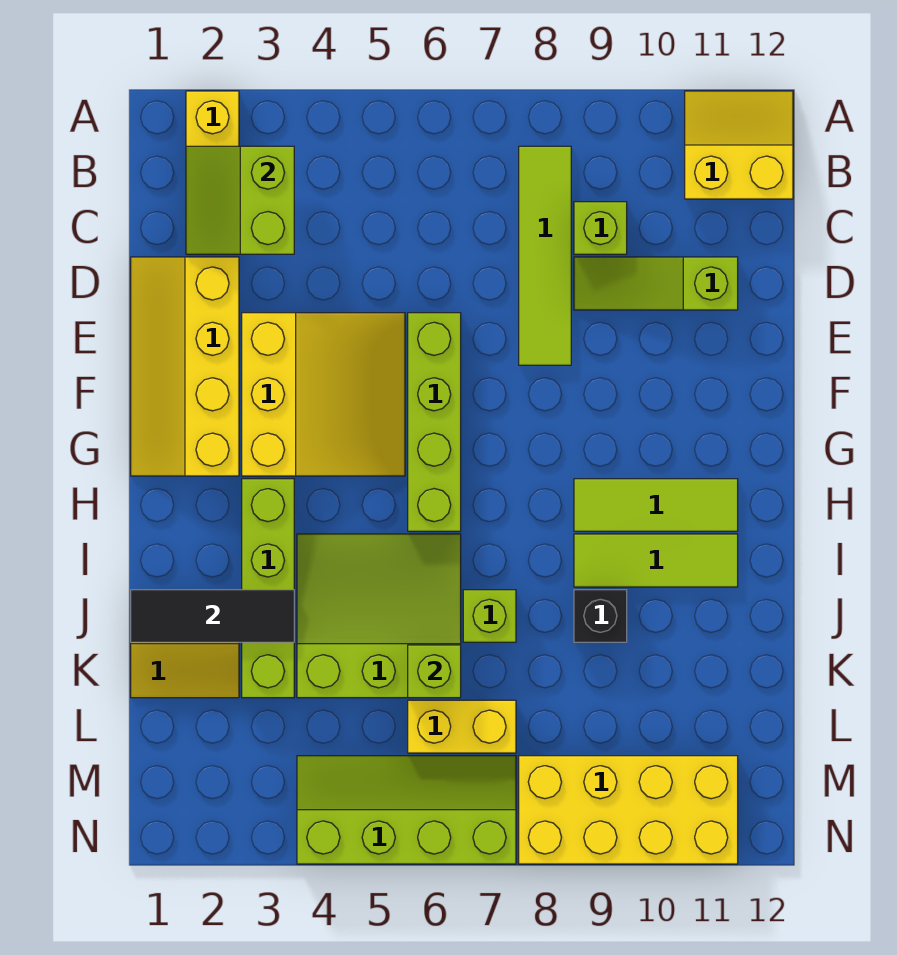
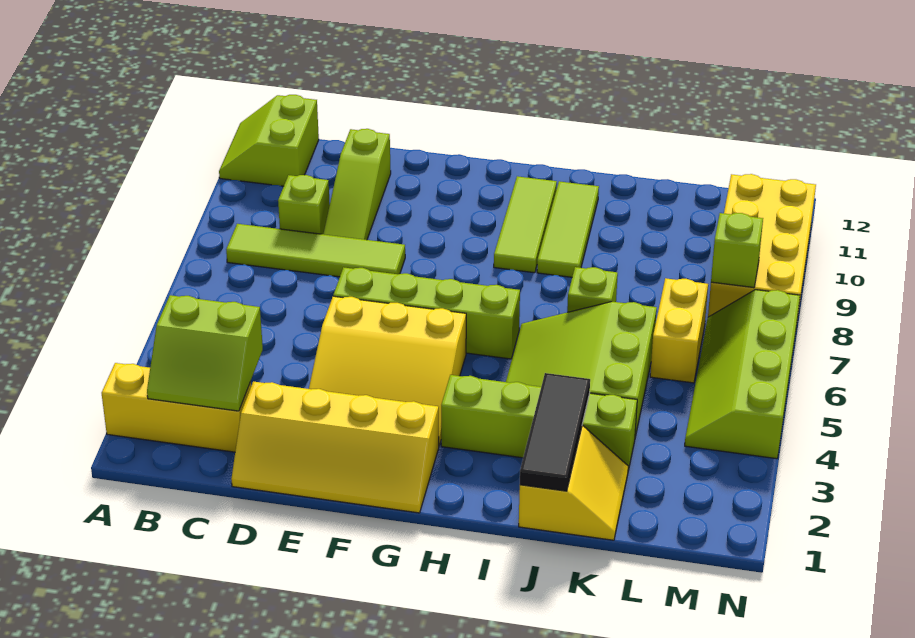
yellow 2x2 slope [685,91,793,199] -> lime 2x2 slope [219,95,319,186]
yellow 3x3 slope [242,313,405,476] -> yellow 3x3 slope turned to [309,296,466,445]
black 1x1 brick [574,590,627,642] -> none
lime 1x1 brick [408,645,461,698] -> lime 1x1 brick moved to [711,213,763,288]

